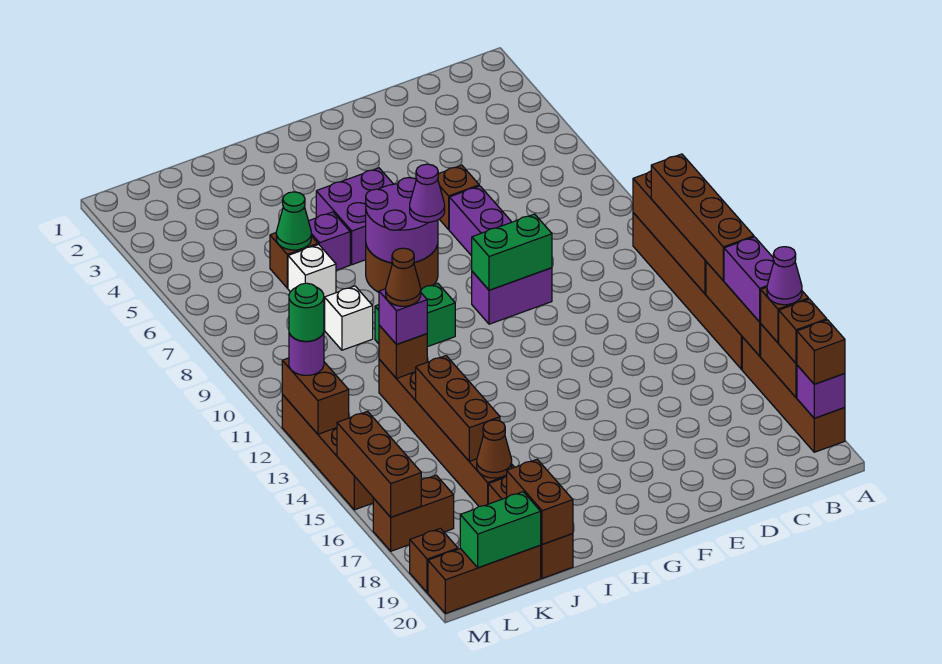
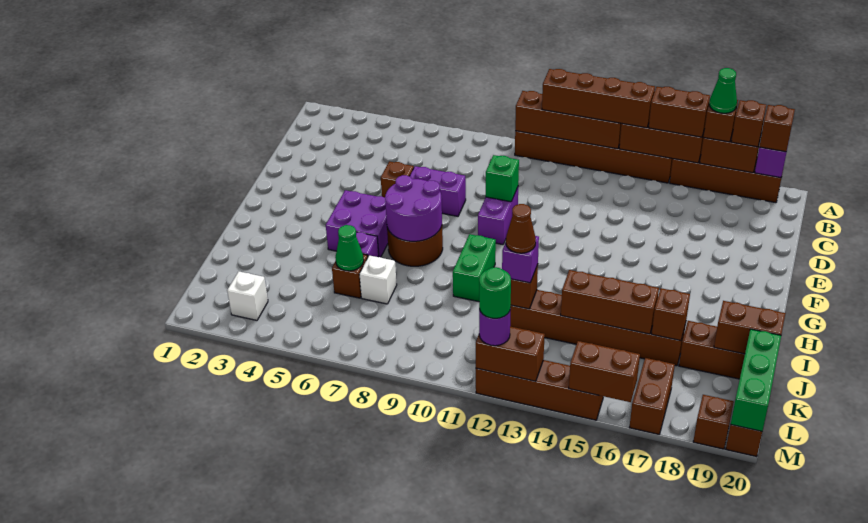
purple 1x2 brick [724,237,774,322] -> brown 1x2 brick [649,87,710,137]
purple 1x1 cone [767,247,802,305] -> green 1x1 cone [709,68,737,113]
green 1x2 brick [472,214,552,290] -> green 1x1 brick [486,155,519,202]
purple 1x1 cone [410,164,445,222] -> none
white 1x1 brick [325,286,373,350] -> white 1x1 brick moved to [227,272,268,320]
brown 1x1 cone [477,420,512,478] -> brown 1x1 brick [652,288,690,341]
green 1x2 brick [460,492,541,568] -> green 1x3 brick [731,329,781,431]
brown 1x3 brick [337,411,421,517] -> brown 1x2 brick [569,341,640,402]

